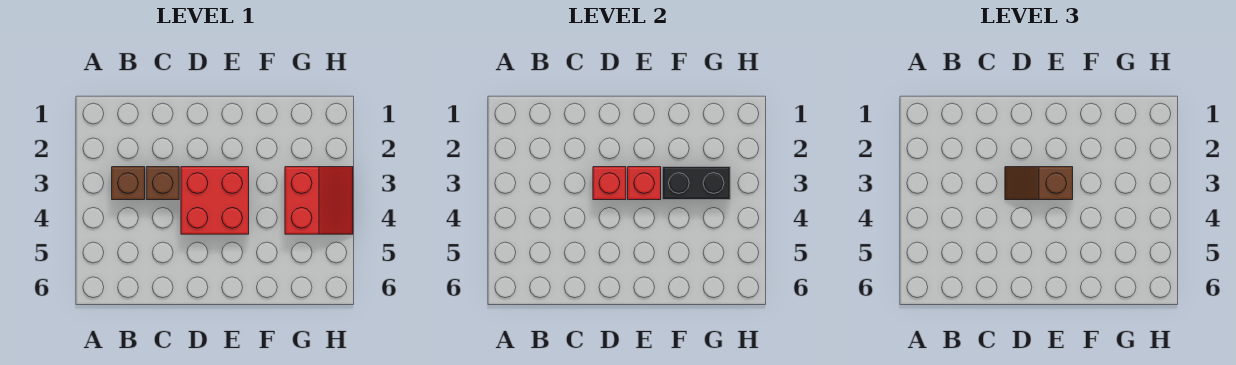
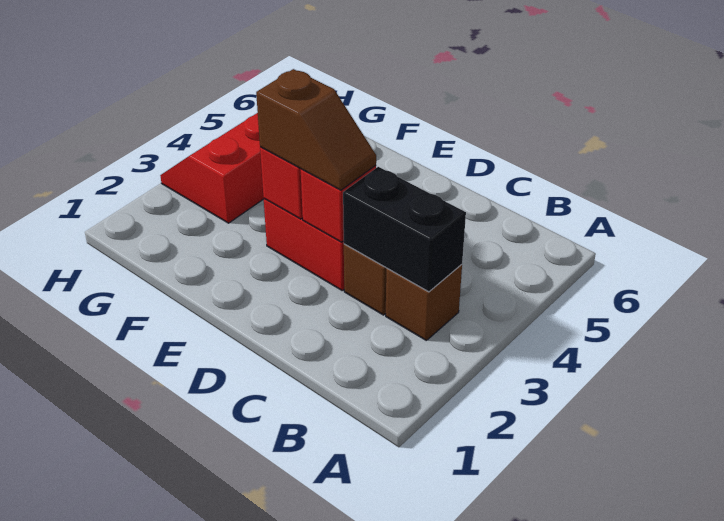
black 1x2 brick [662,167,730,200] -> black 1x2 brick moved to [343,167,466,292]

